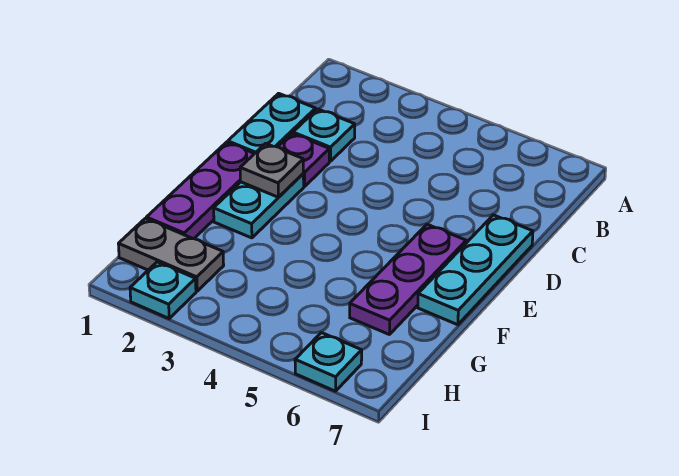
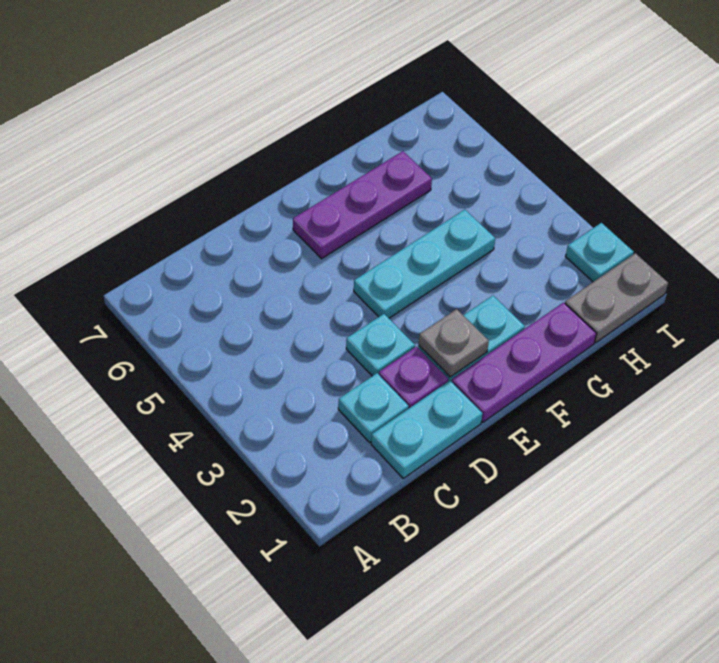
cyan 1x3 plate [418,215,533,325] -> cyan 1x3 plate moved to [354,210,495,318]
grey 1x2 plate [119,218,224,291] -> grey 1x2 plate turned to [565,253,668,343]
cyan 1x1 plate [295,333,362,391] -> cyan 1x1 plate moved to [346,314,415,376]

